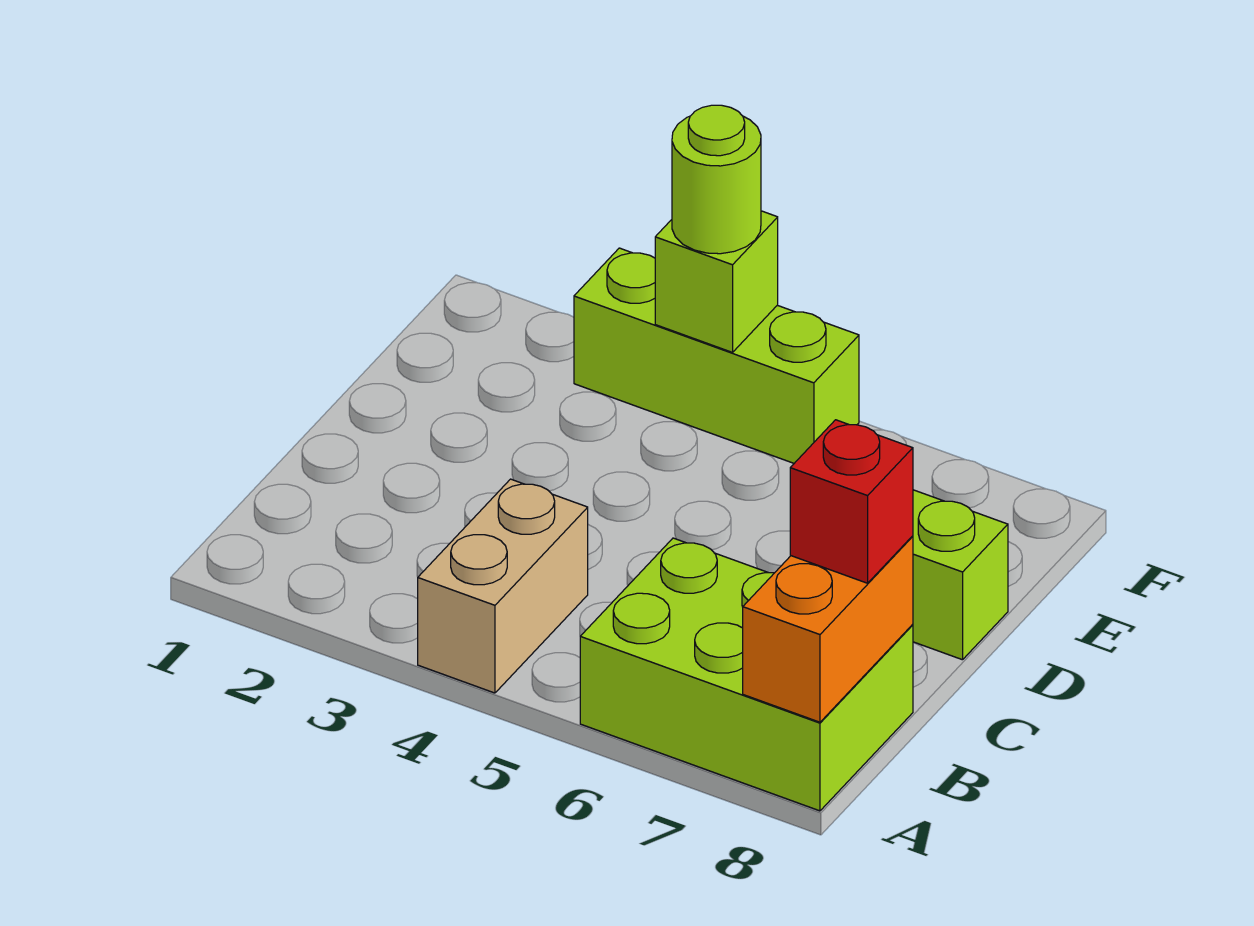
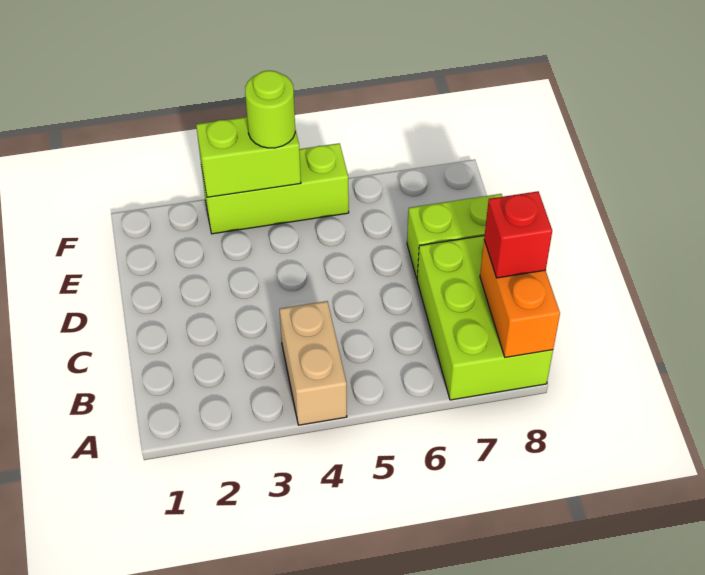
lime 2x3 brick [580,538,913,811] -> lime 2x3 brick turned to [417,236,553,400]
lime 1x1 brick [655,211,778,352] -> lime 1x2 brick [196,117,301,197]

